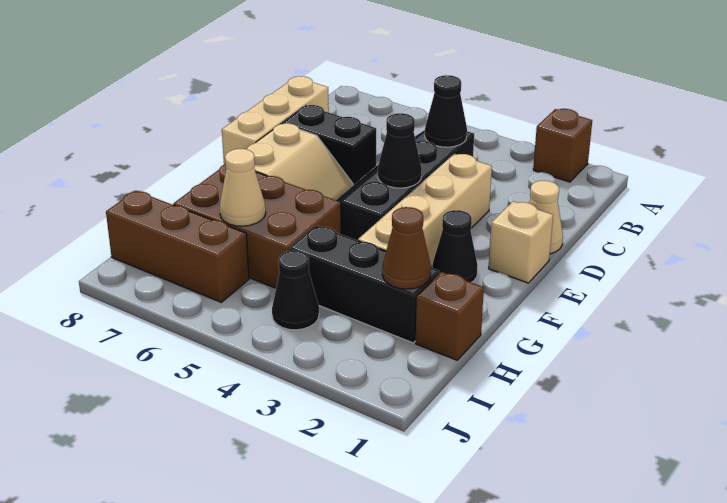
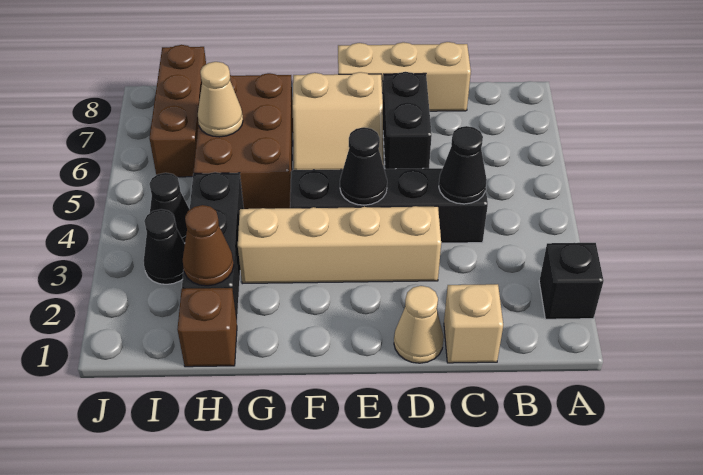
brown 1x1 brick [533,109,592,182] -> black 1x1 brick [539,243,604,319]
tan 1x1 brick [489,201,553,283] -> tan 1x1 brick moved to [444,284,503,363]
black 1x1 cone [432,210,478,283] -> black 1x1 cone moved to [144,209,185,284]

